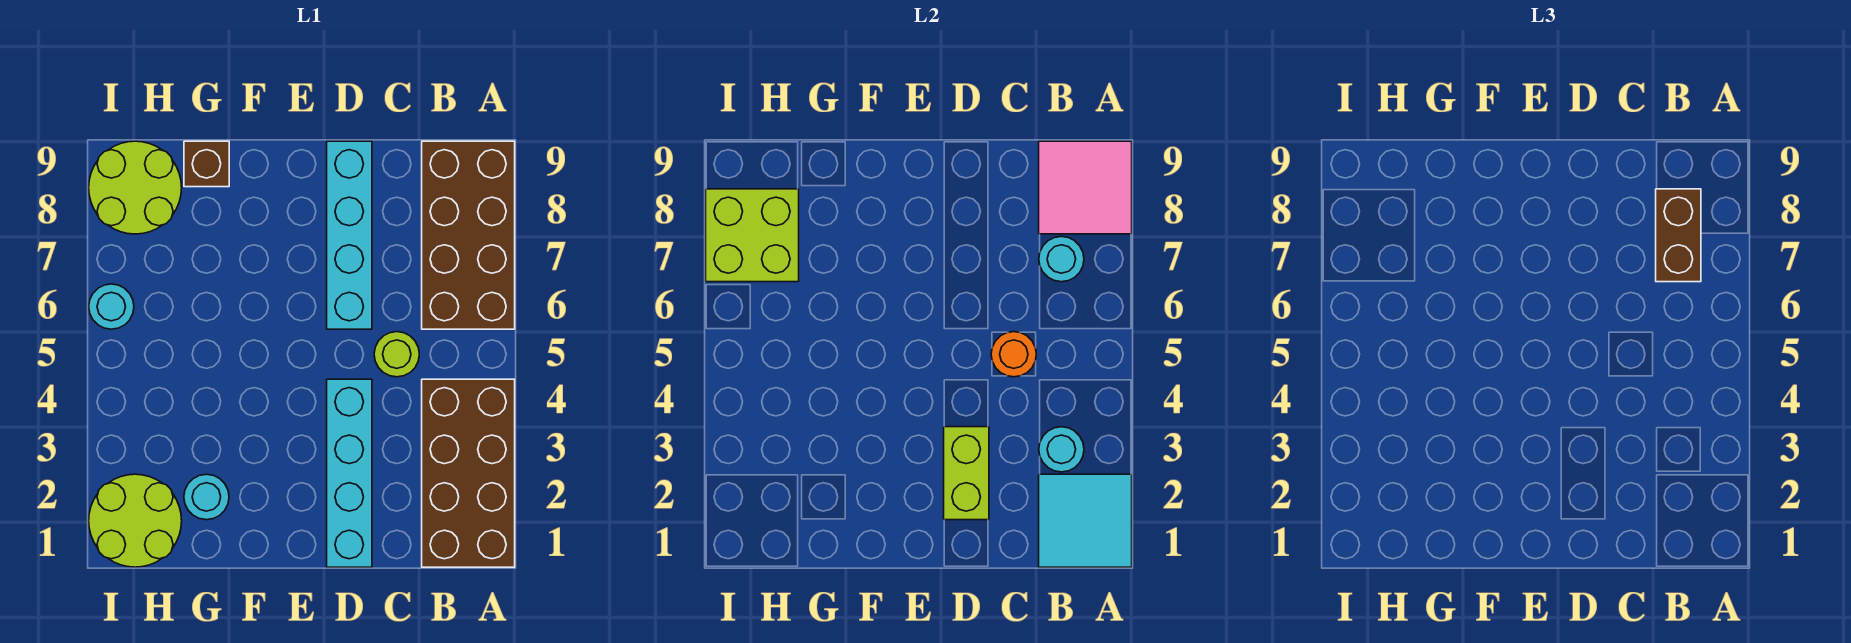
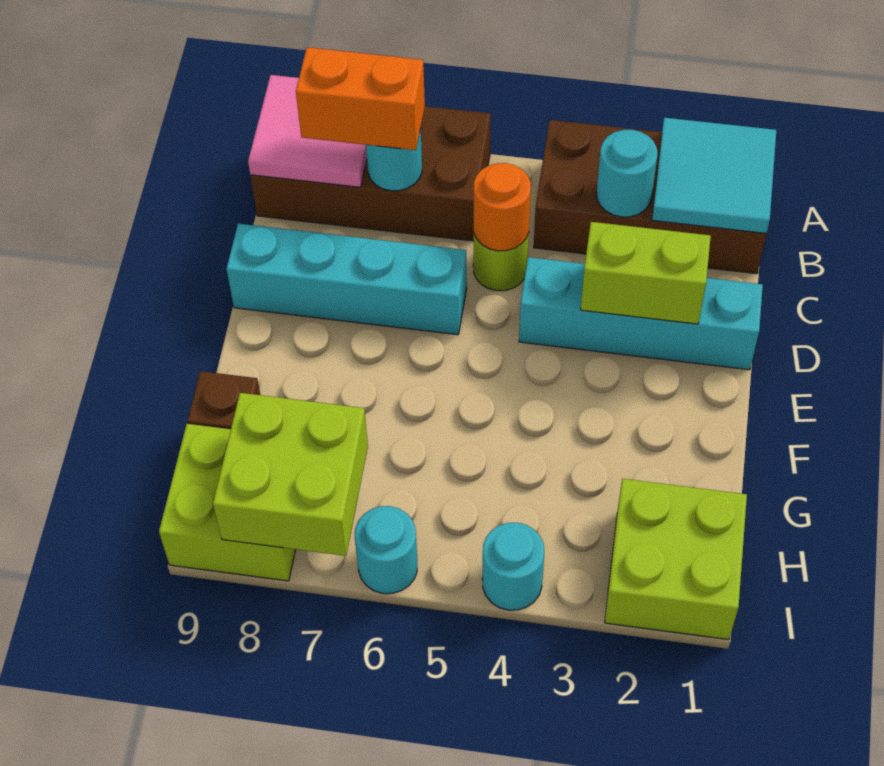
brown 1x2 brick [1656,189,1701,282] -> orange 1x2 brick [296,47,425,150]
cyan 1x1 round brick [184,474,229,520] -> cyan 1x1 round brick moved to [482,523,544,610]
lime 2x2 round brick [89,474,182,567] -> lime 2x2 brick [605,479,747,640]
lime 2x2 round brick [89,141,182,234] -> lime 2x2 brick [159,424,296,581]

